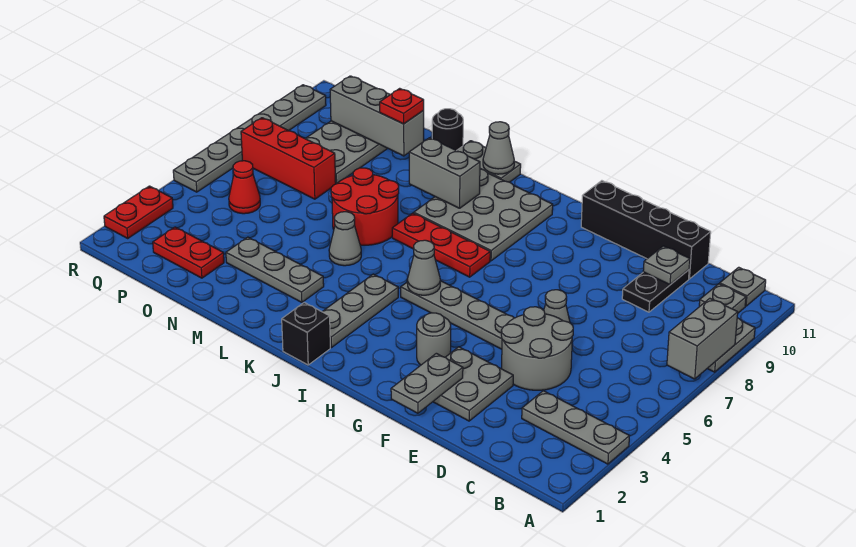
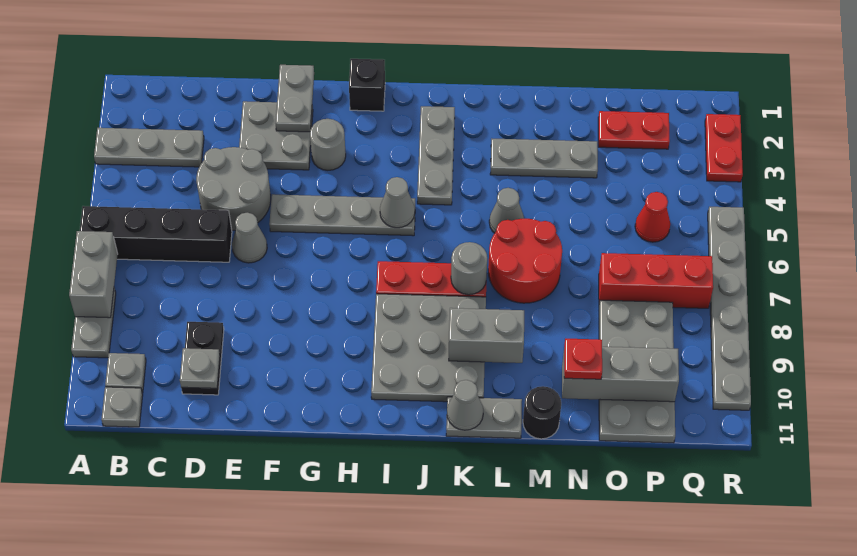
black 1x4 brick [581,181,711,279] -> black 1x4 brick moved to [80,206,232,262]
black 1x1 brick [282,303,330,365] -> black 1x1 brick moved to [349,59,385,111]
none -> grey 1x1 round brick [451,242,487,295]

